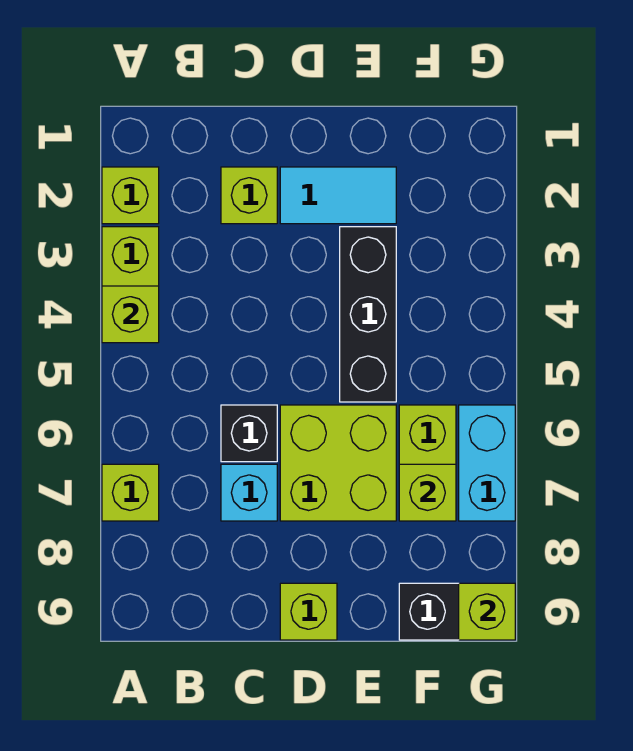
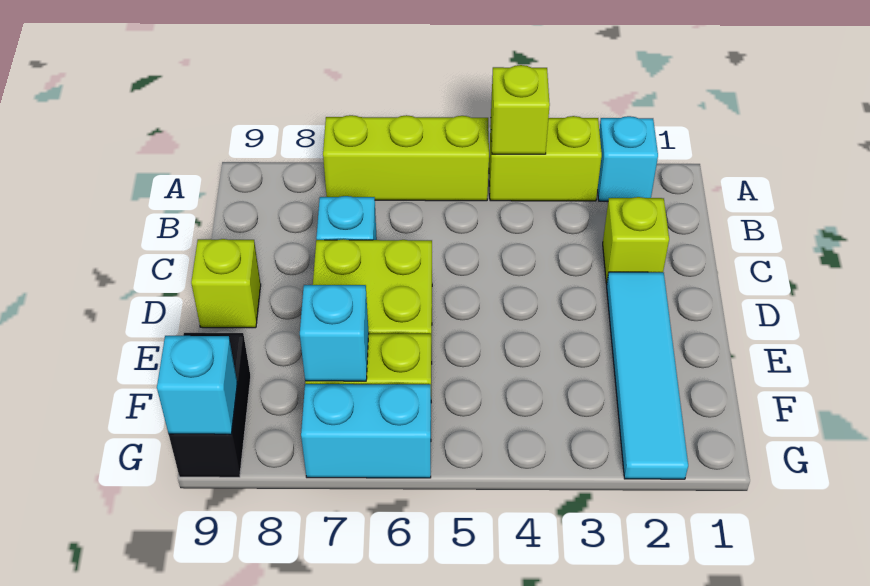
lime 1x1 brick [102,167,159,224] -> cyan 1x1 brick [598,116,658,201]
lime 1x1 brick [102,464,159,521] -> lime 1x3 brick [323,115,489,201]
black 1x1 brick [221,405,277,462] -> none
cyan 1x2 tile [280,167,396,224] -> cyan 1x4 tile [607,272,688,479]
black 1x3 brick [340,227,396,402] -> none
lime 1x1 brick [399,464,456,521] -> cyan 1x1 brick [300,285,369,381]
lime 1x1 brick [459,583,515,640] -> cyan 1x1 brick [157,336,237,434]

